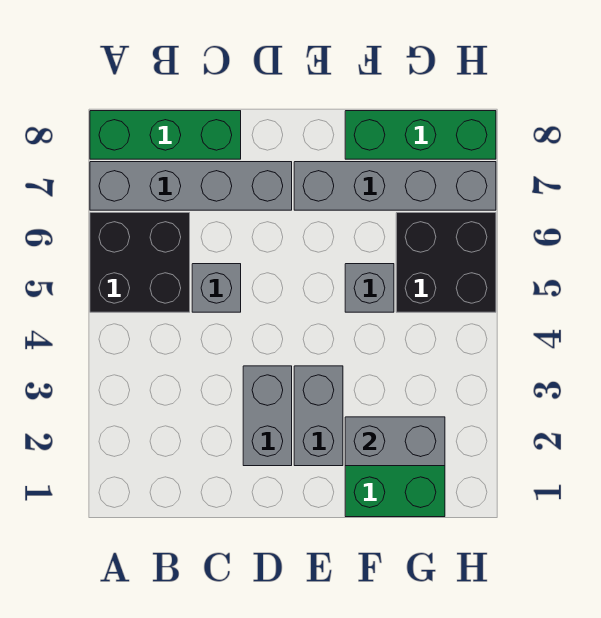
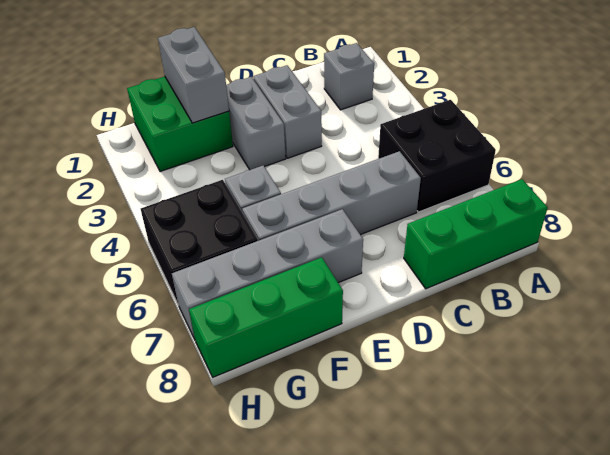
grey 1x4 brick [90,162,292,210] -> grey 1x4 brick moved to [242,151,421,241]
grey 1x1 brick [192,264,241,312] -> grey 1x1 brick moved to [324,43,374,110]
grey 1x2 brick [345,417,445,466] -> grey 1x2 brick turned to [158,27,229,123]

